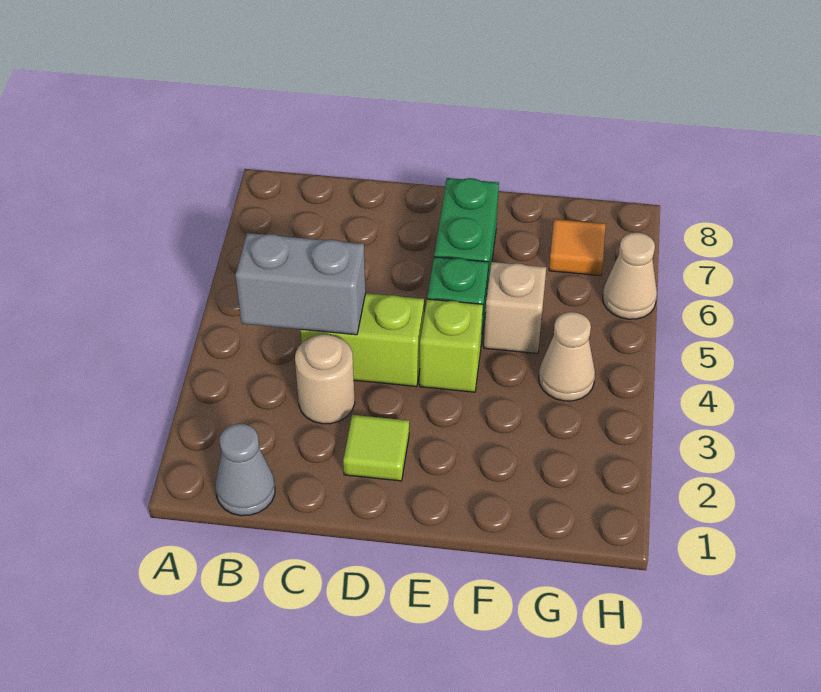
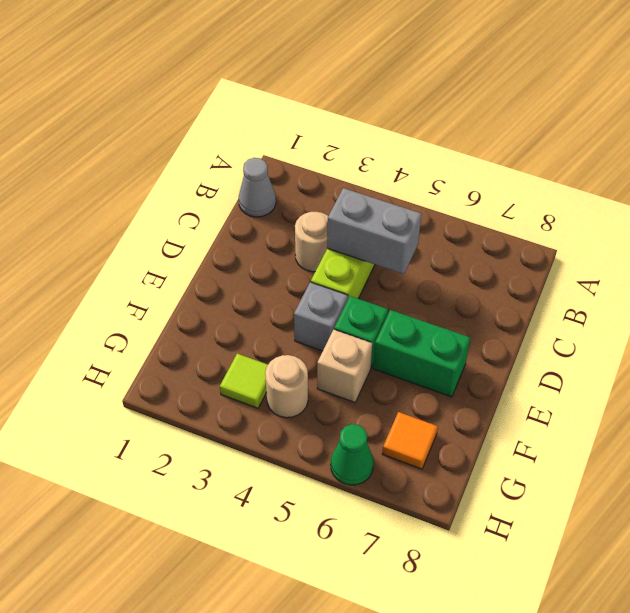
grey 1x2 brick [236,233,366,335] -> grey 1x2 brick turned to [327,188,422,274]
lime 1x1 tile [343,415,409,481] -> lime 1x1 tile moved to [220,354,268,408]
lime 1x1 brick [420,299,483,392] -> grey 1x1 brick [294,282,348,351]
tan 1x1 cone [539,312,595,401] -> tan 1x1 round brick [265,355,308,418]
tan 1x1 cone [603,232,657,319] -> green 1x1 cone [331,424,374,485]

